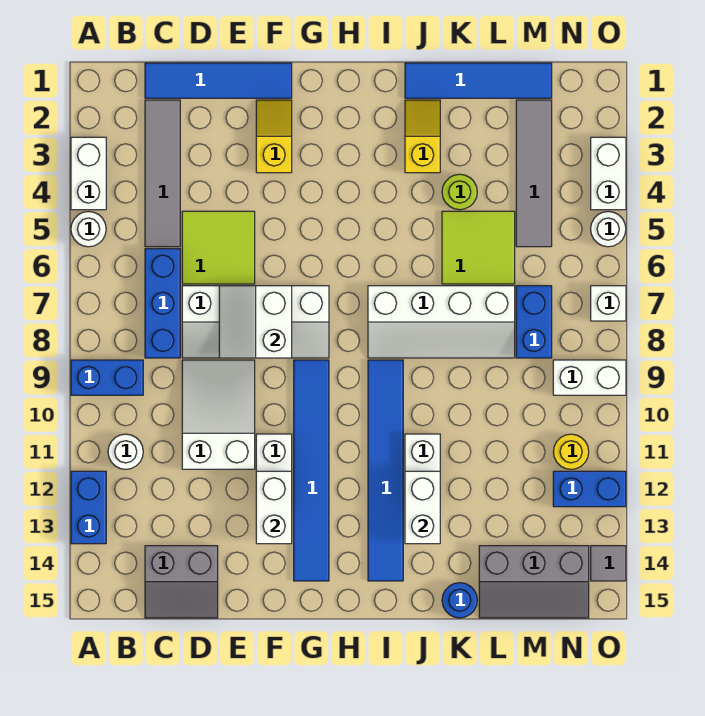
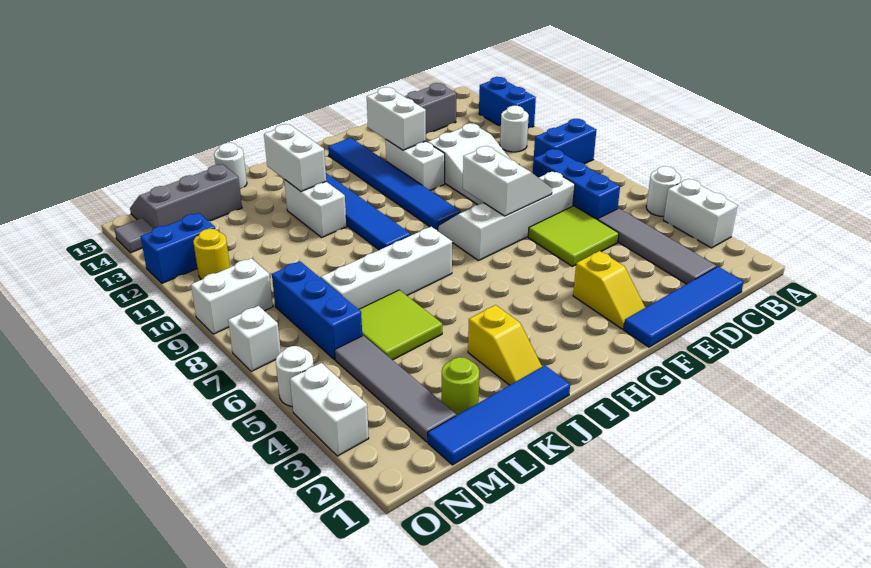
lime 1x1 round brick [442,174,477,210] -> lime 1x1 round brick moved to [441,357,479,416]
blue 1x1 round brick [442,583,477,618] -> white 1x1 round brick [214,143,247,189]
blue 1x2 brick [516,286,552,358] -> blue 1x3 brick [272,261,362,360]

